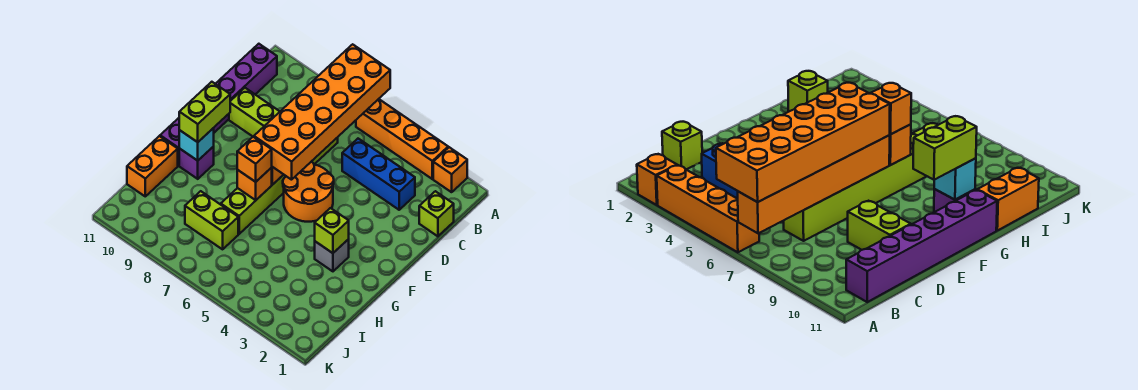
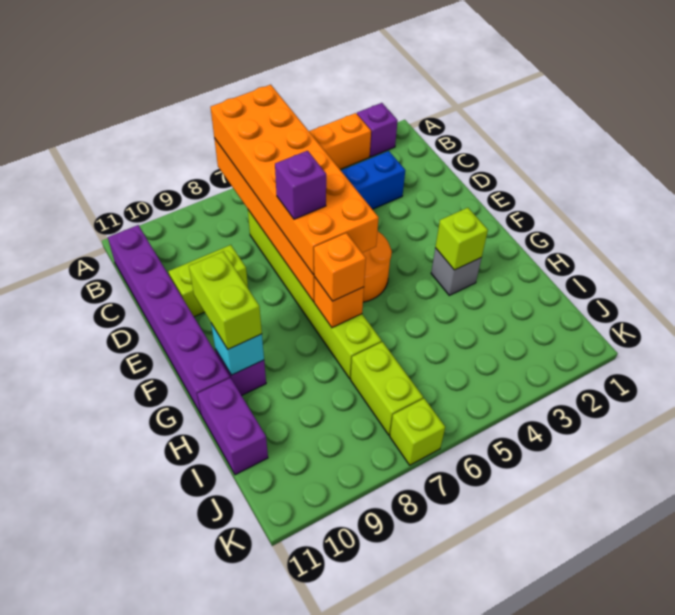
orange 1x1 brick [433,147,467,192] -> purple 1x1 brick [357,103,398,157]
lime 1x1 brick [419,191,454,236] -> lime 1x1 brick moved to [390,399,445,465]
none -> purple 1x1 brick [275,151,326,219]
orange 1x2 brick [127,136,178,196] -> purple 1x2 brick [197,378,268,475]
lime 1x2 brick [185,191,238,249] -> lime 1x2 brick turned to [351,342,423,435]

